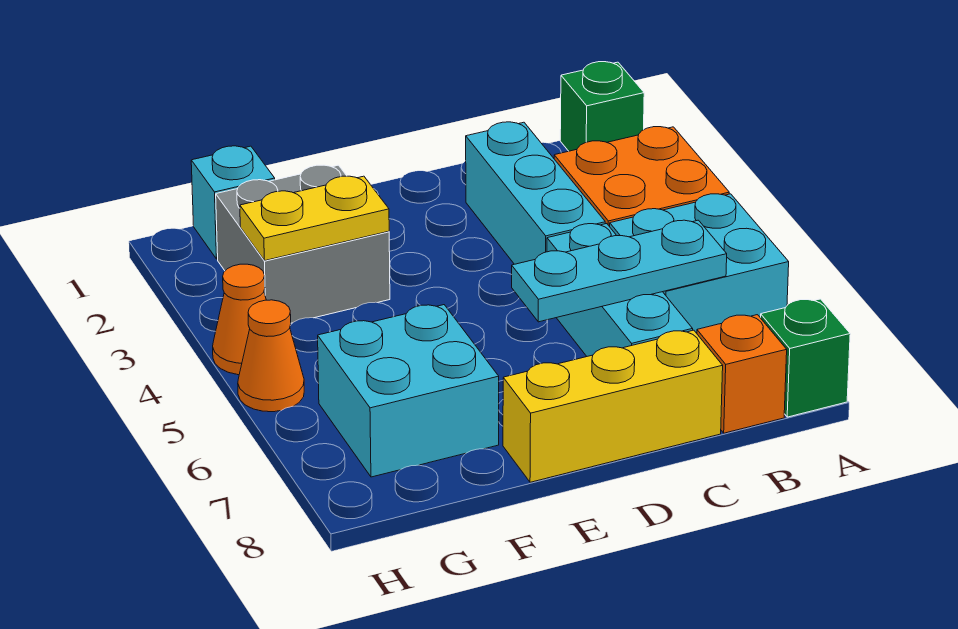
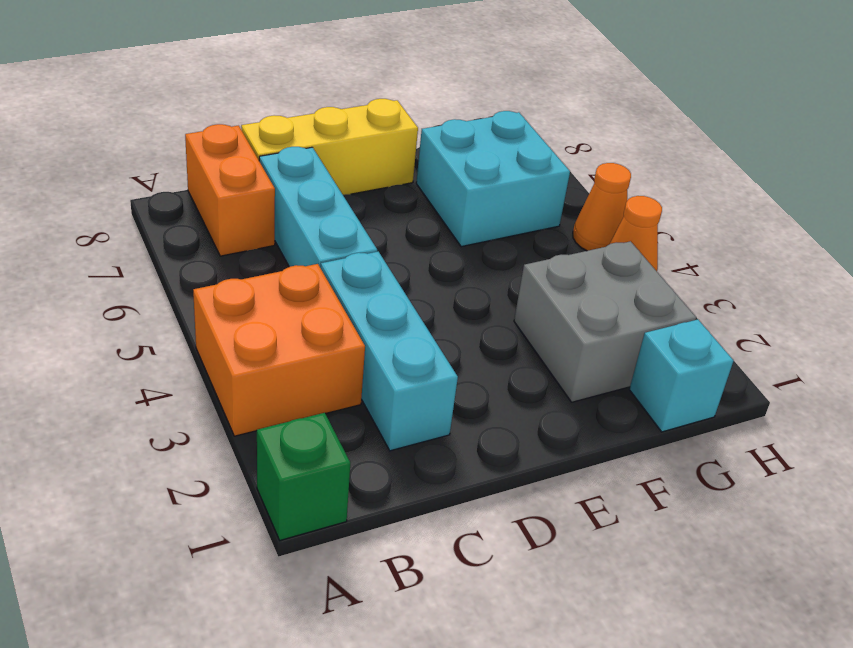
cyan 2x2 brick [610,194,789,333] -> none
green 1x1 brick [760,299,850,417] -> none
cyan 1x3 plate [512,220,727,322] -> none
orange 1x1 brick [697,315,787,433] -> orange 1x2 brick [185,124,275,256]
yellow 1x2 plate [240,176,389,261] -> none

